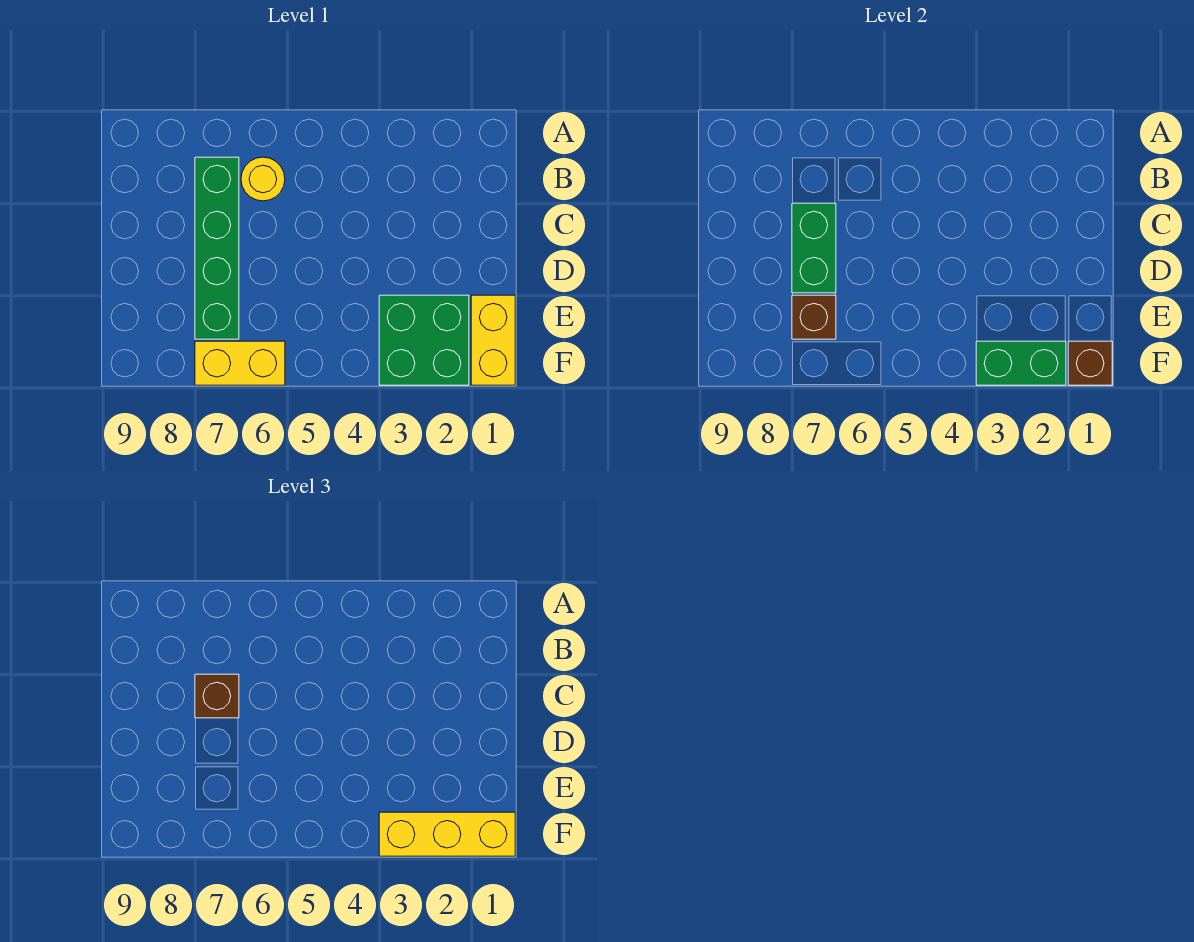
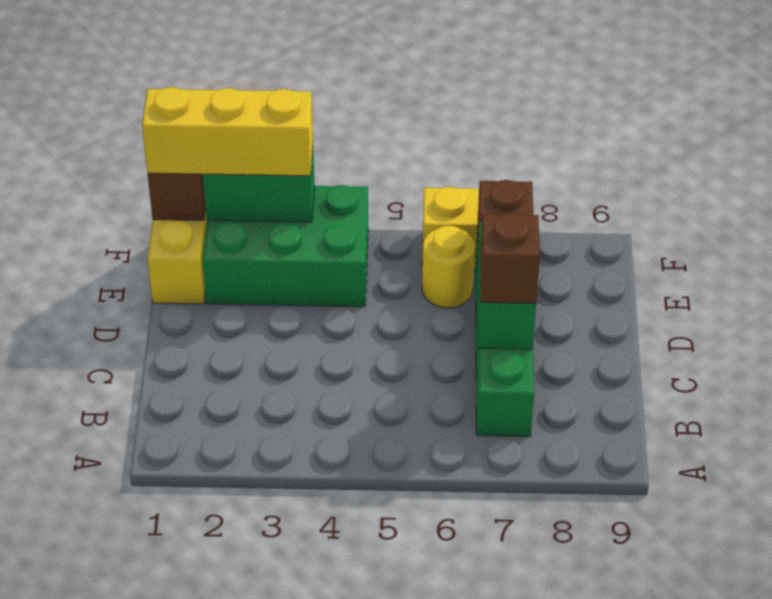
yellow 1x1 round brick [241,157,285,201] -> yellow 1x1 round brick moved to [422,226,475,308]
green 2x2 brick [379,295,469,385] -> green 2x3 brick [203,185,368,307]

